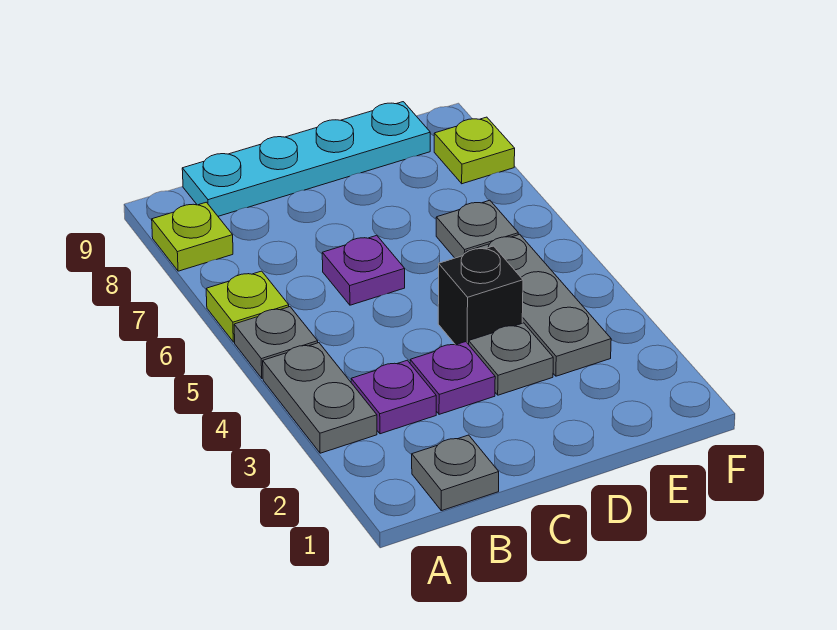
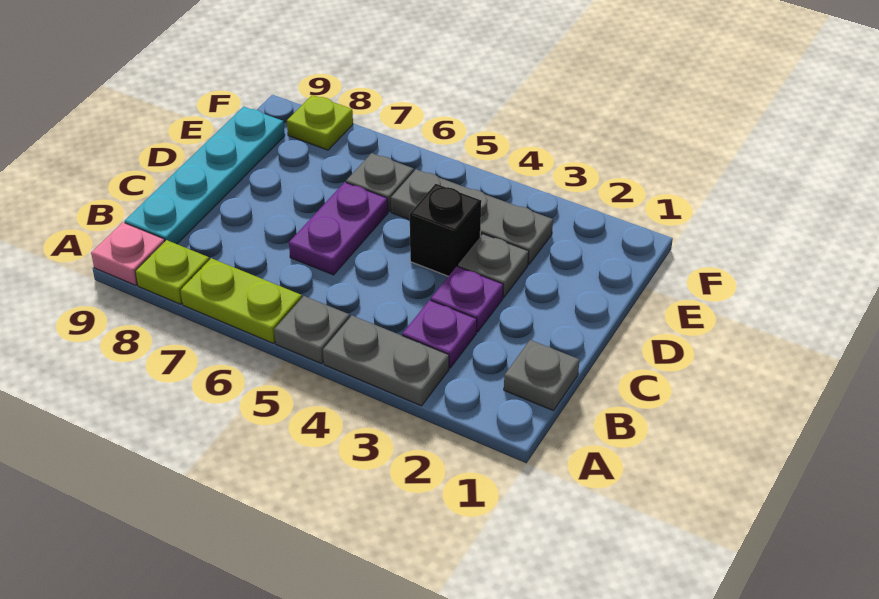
lime 1x1 plate [206,271,289,342] -> lime 1x2 plate [181,258,302,343]
none -> pink 1x1 plate [91,222,165,285]
purple 1x1 plate [322,235,405,305] -> purple 1x2 plate [289,182,388,275]

